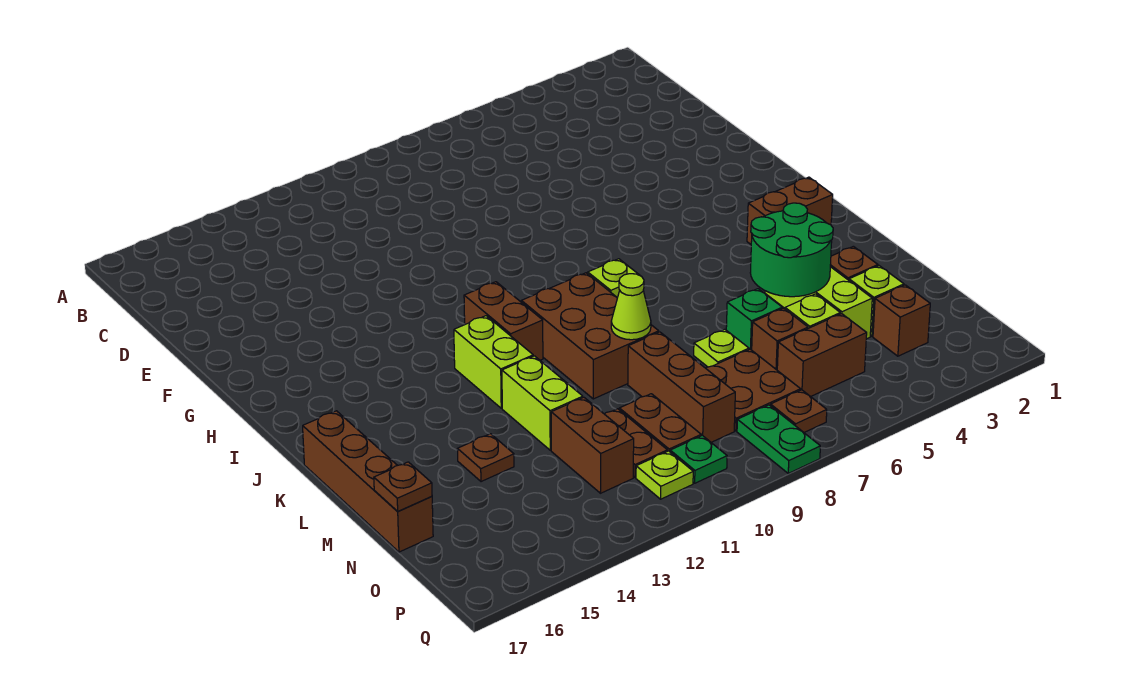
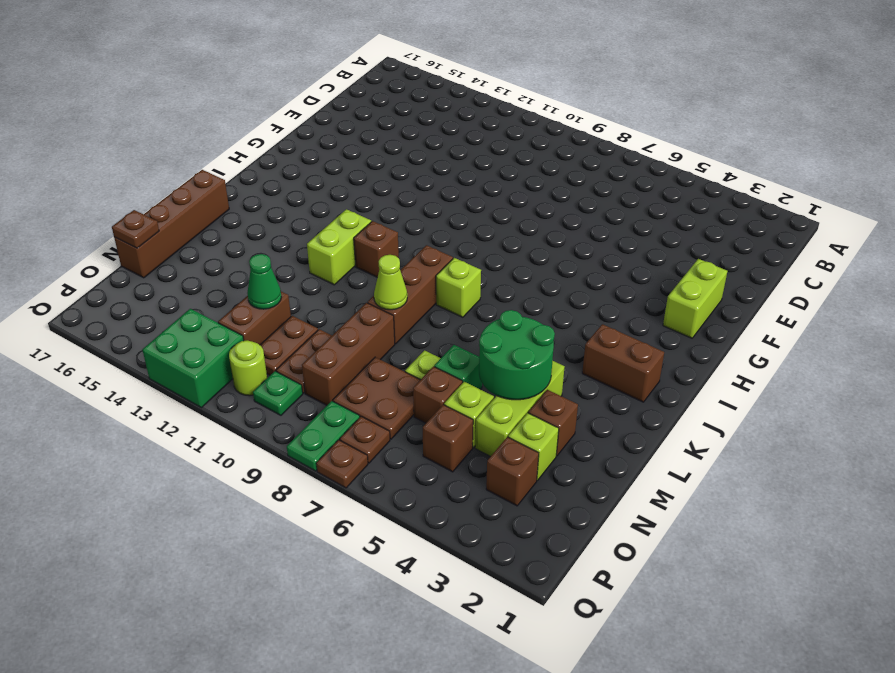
brown 1x2 brick [464,282,543,360] -> brown 1x1 brick [354,221,399,277]
brown 2x3 brick [521,273,659,399] -> brown 1x3 brick [368,245,453,344]
lime 1x2 brick [502,356,583,450] -> lime 1x2 brick moved to [663,259,728,338]
brown 1x1 plate [457,434,514,482] -> brown 1x1 plate moved to [316,440,368,488]
none -> green 1x1 cone [247,254,281,309]
brown 1x2 brick [777,314,867,397] -> brown 1x1 brick [423,405,473,472]
lime 1x1 plate [636,451,693,499] -> lime 1x1 round brick [229,340,267,396]
none -> green 2x2 brick [142,309,244,408]

